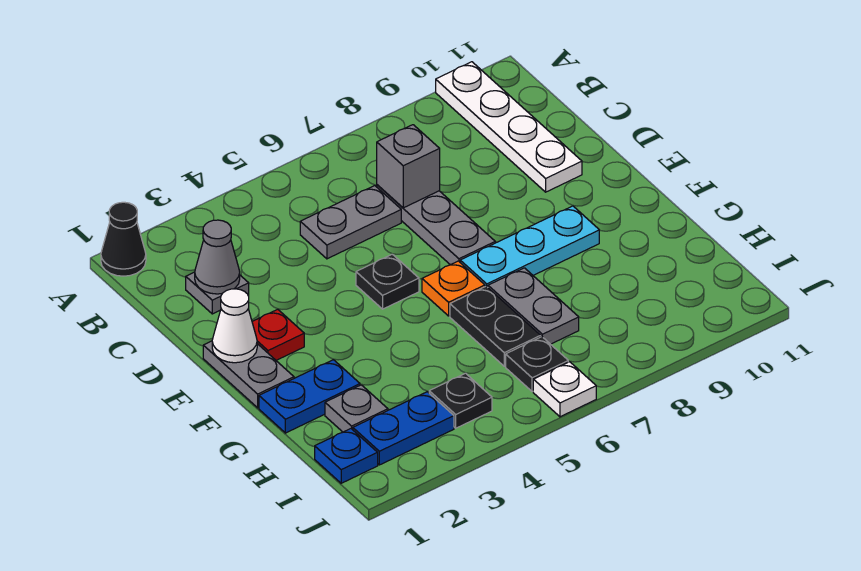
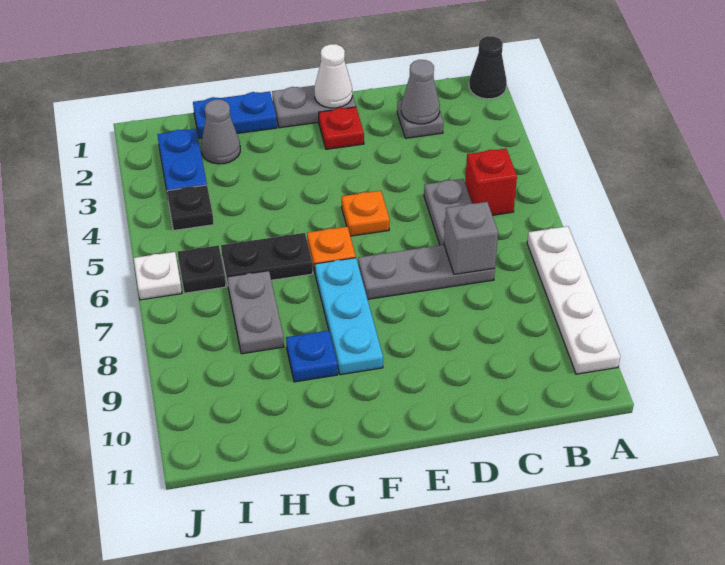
white 1x4 plate [436,62,582,192] -> white 1x4 plate turned to [527,226,620,374]
none -> red 1x1 brick [465,149,517,215]
black 1x1 plate [356,254,419,309] -> orange 1x1 plate [342,191,390,236]
blue 1x2 plate [259,360,360,433] -> blue 1x2 plate turned to [193,91,277,139]
grey 1x2 plate [488,268,579,344] -> grey 1x2 plate turned to [227,271,284,354]
grey 1x1 plate [325,385,388,432] -> grey 1x1 cone [201,99,240,164]
blue 1x1 plate [315,429,378,483] -> blue 1x1 plate moved to [286,331,338,382]

